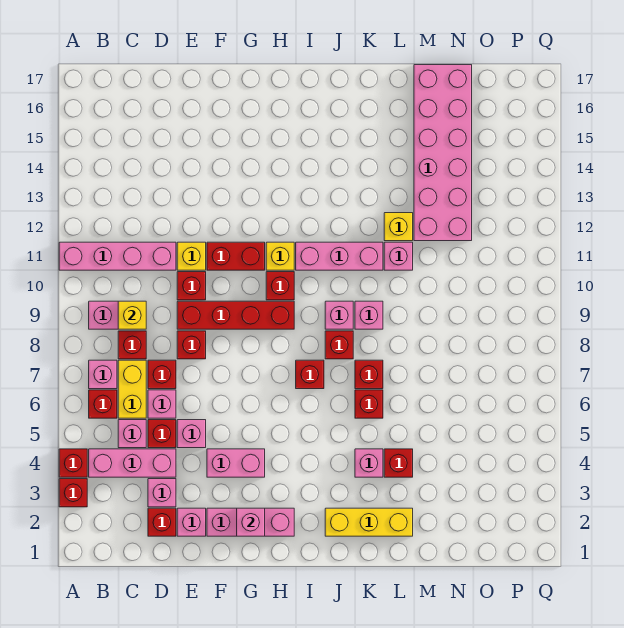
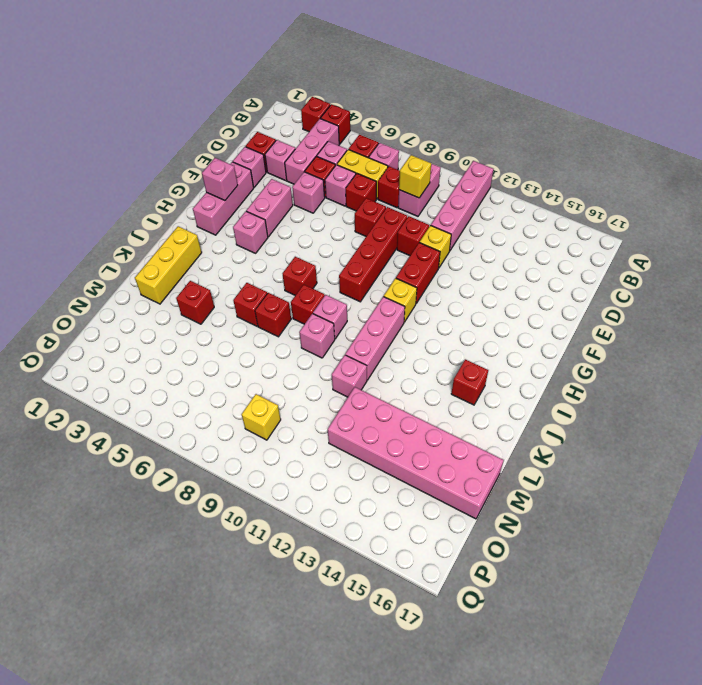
red 1x1 brick [266,272,294,300] -> red 1x1 brick moved to [451,359,488,405]
pink 1x1 brick [355,449,383,477] -> pink 1x1 brick moved to [233,211,268,253]
yellow 1x1 brick [384,213,413,241] -> yellow 1x1 brick moved to [242,394,281,440]

